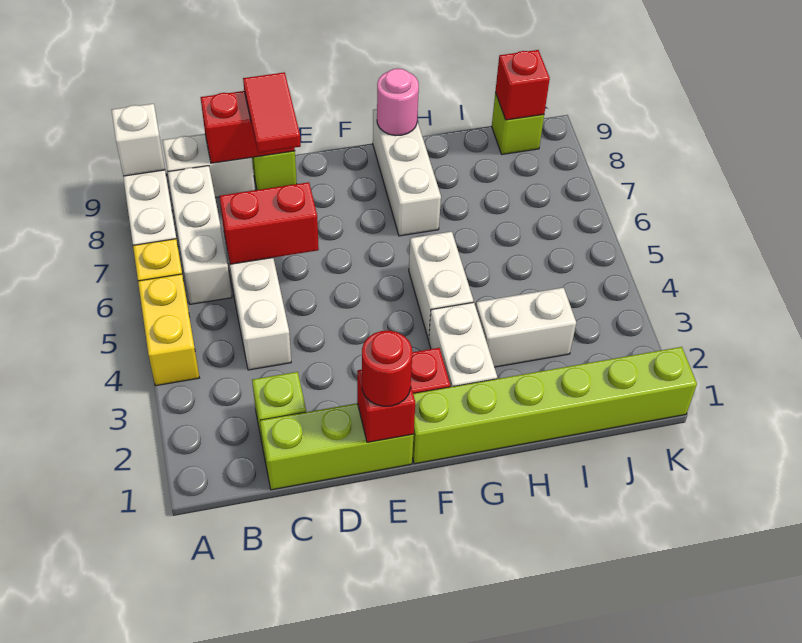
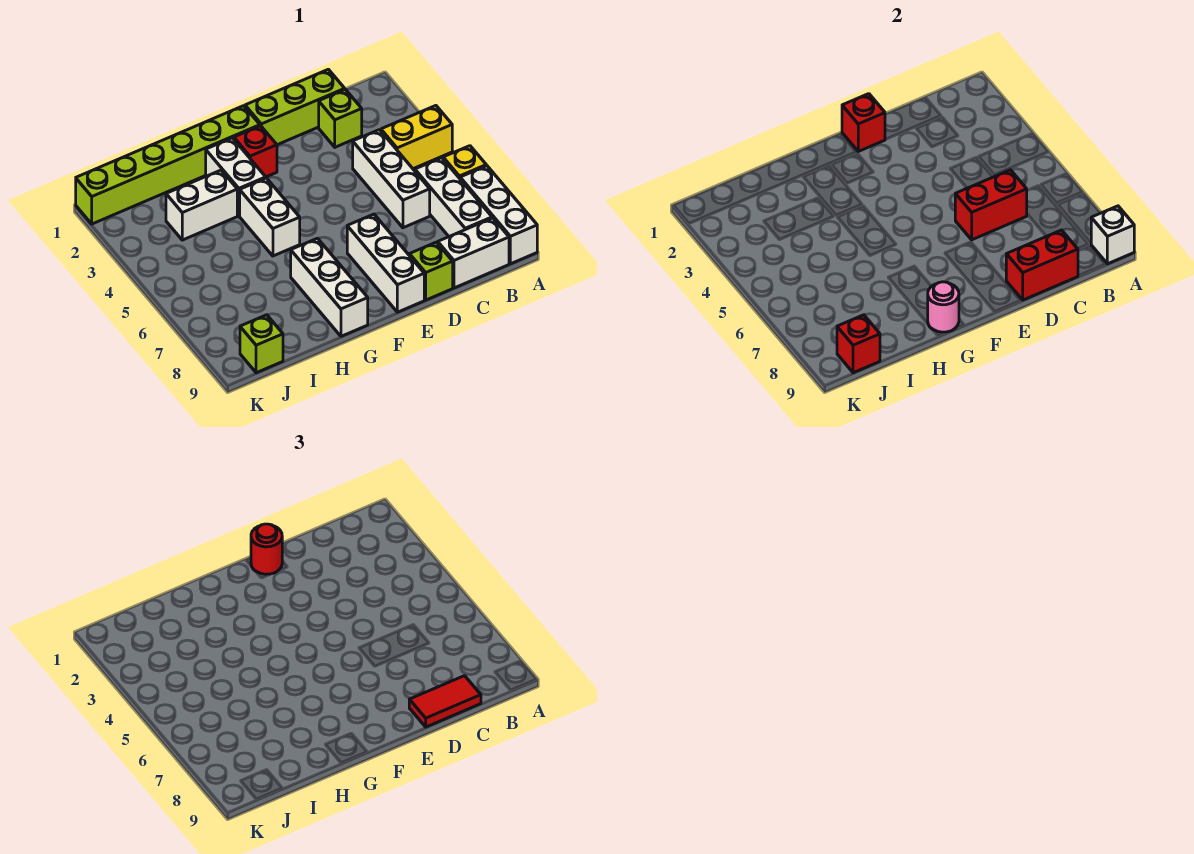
yellow 1x2 brick [138,274,199,386] -> yellow 1x2 brick turned to [381,106,452,169]
red 1x2 tile [243,72,301,153] -> red 1x2 tile turned to [409,676,481,727]
none -> white 1x3 brick [347,214,424,312]

